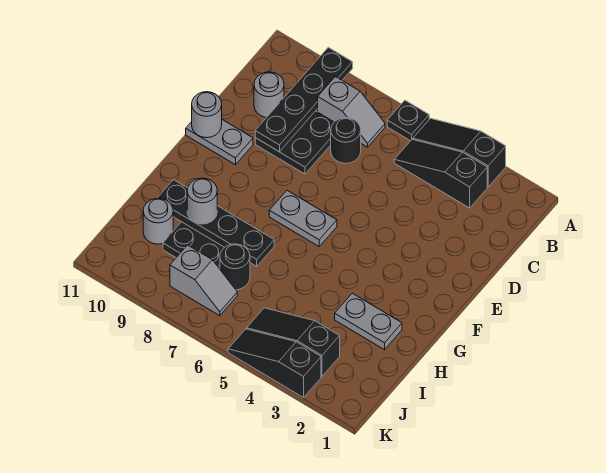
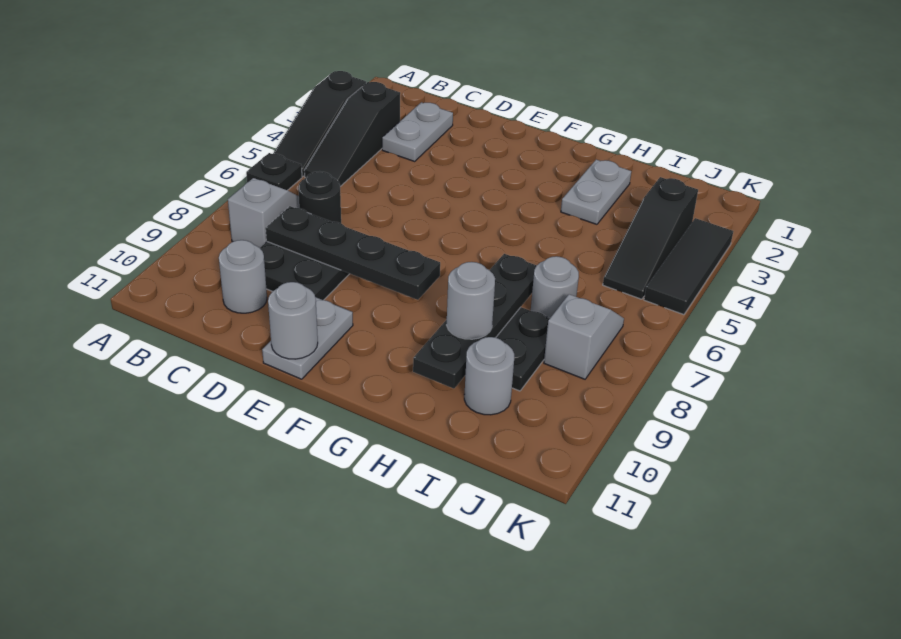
black 1x4 plate [255,47,353,152] -> black 1x4 plate moved to [266,206,440,300]
grey 1x2 plate [269,190,337,246] -> grey 1x2 plate moved to [382,102,453,161]
black 1x1 round brick [220,244,250,290] -> grey 1x1 round brick [531,256,579,318]
black 1x3 slope [228,329,321,398] -> black 1x3 tile [644,218,733,315]

